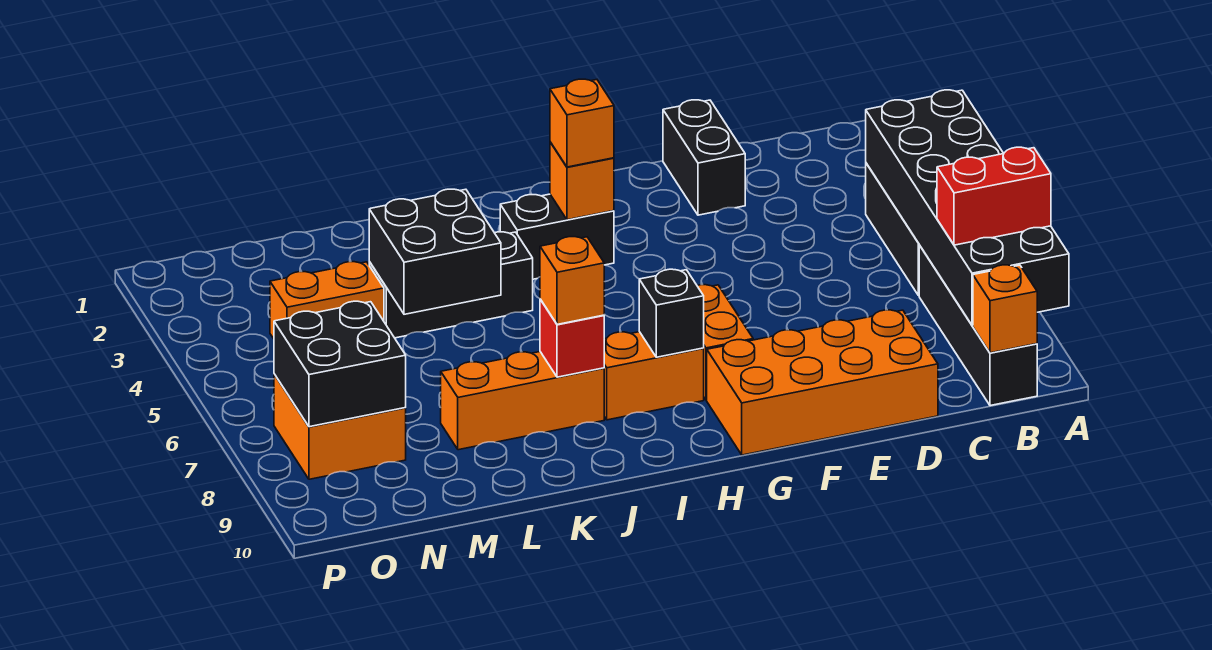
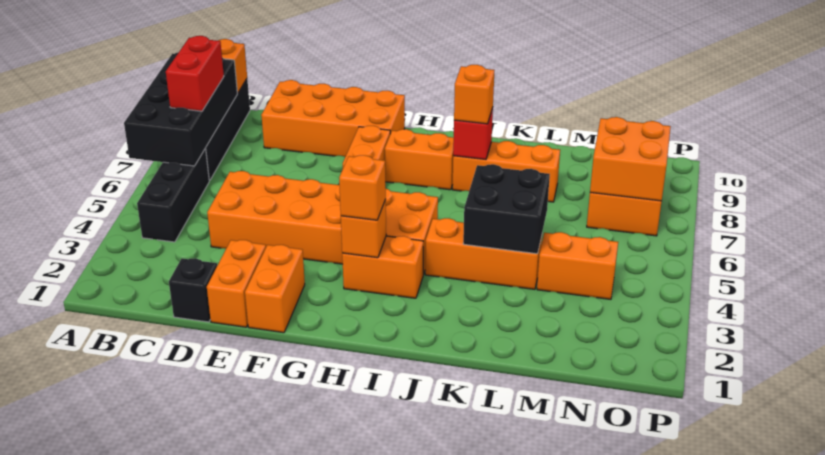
black 2x6 brick [866,90,1069,325] -> black 2x4 brick [124,52,237,166]
red 1x2 brick [937,147,1051,245] -> red 1x2 brick turned to [166,36,224,111]
none -> orange 2x6 brick [207,171,438,275]
black 1x2 brick [663,100,745,215] -> orange 1x2 brick [207,240,266,327]
none -> orange 1x2 brick [245,245,305,333]
black 1x2 brick [500,194,614,279] -> orange 1x2 brick [342,236,423,298]
black 1x1 brick [639,269,704,357] -> black 1x1 brick moved to [169,258,217,322]
black 1x3 brick [369,232,533,338] -> orange 1x3 brick [425,218,542,289]
black 2x2 brick [274,301,406,427] -> orange 2x2 brick [590,117,671,201]

